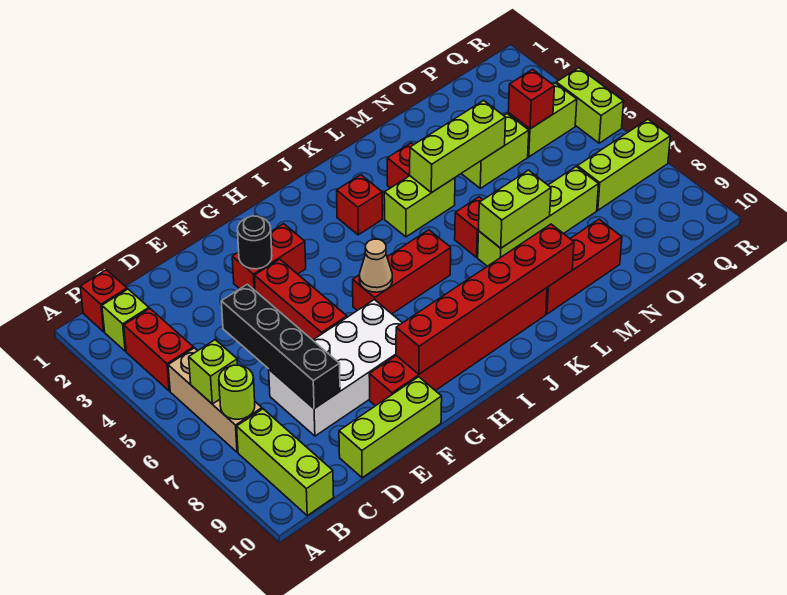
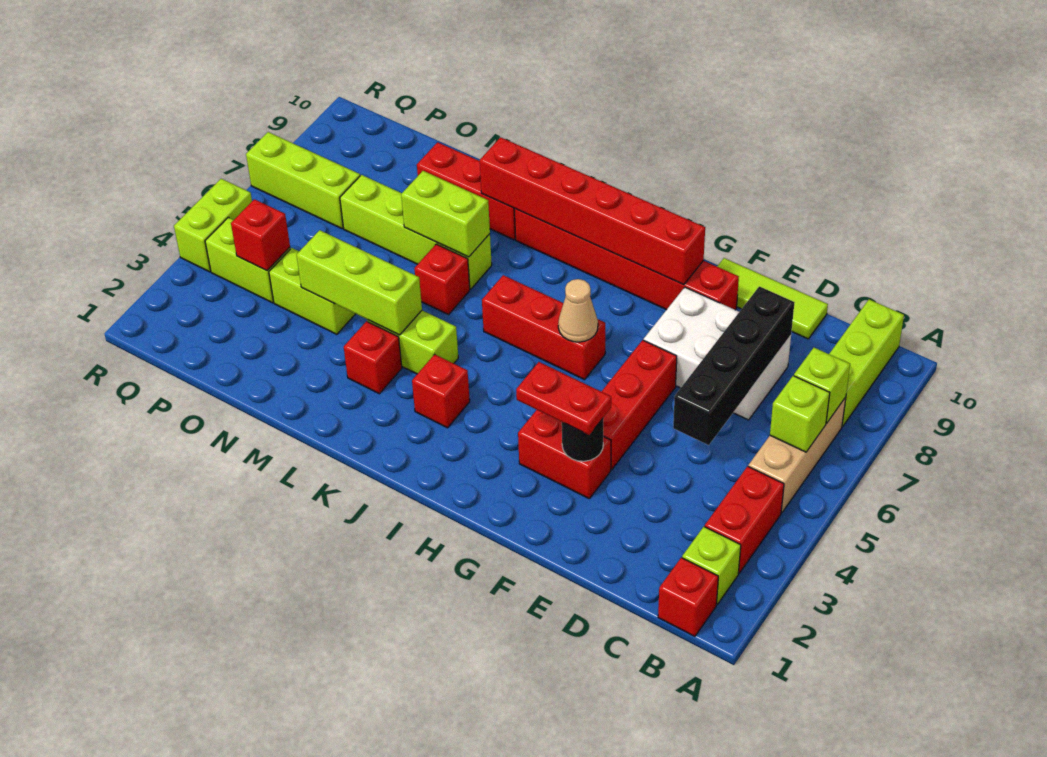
lime 1x1 round brick [219,365,255,419] -> lime 1x1 brick [794,347,850,423]
white 2x4 brick [269,300,402,436] -> white 2x3 brick [644,287,791,420]
lime 1x3 brick [339,377,442,478] -> lime 1x3 tile [717,258,828,339]
none -> red 1x2 plate [516,362,611,435]

